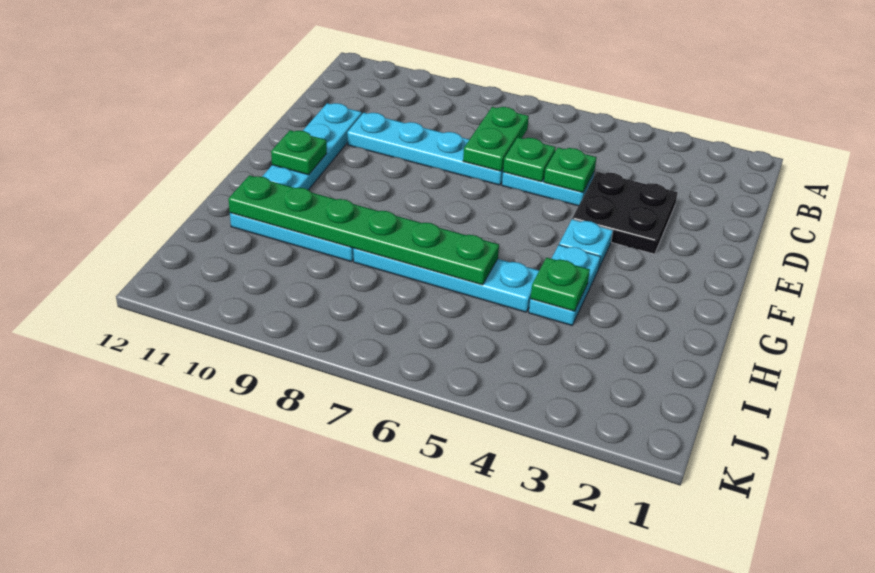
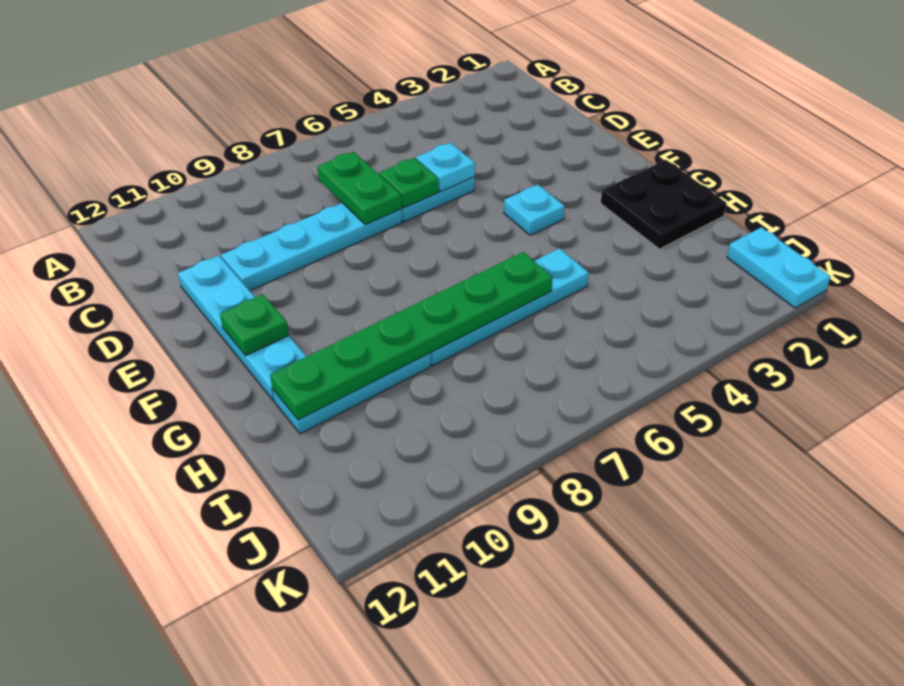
black 2x2 plate [572,172,678,254] -> black 2x2 plate moved to [601,160,726,249]
green 1x1 plate [544,148,597,193] -> cyan 1x1 plate [416,143,475,191]
cyan 1x2 plate [529,245,601,325] -> cyan 1x2 plate moved to [727,227,831,308]
green 1x1 plate [530,257,590,311] -> none

